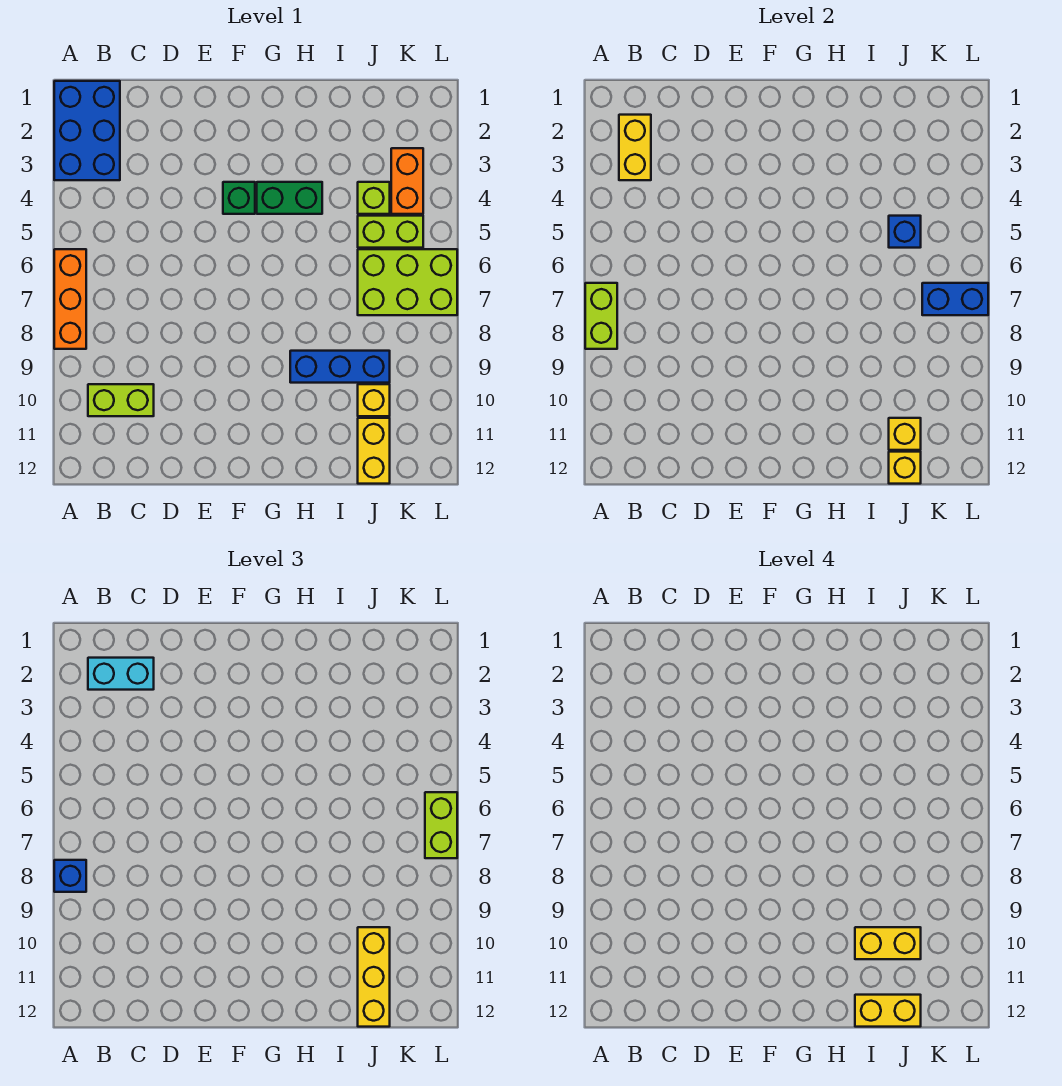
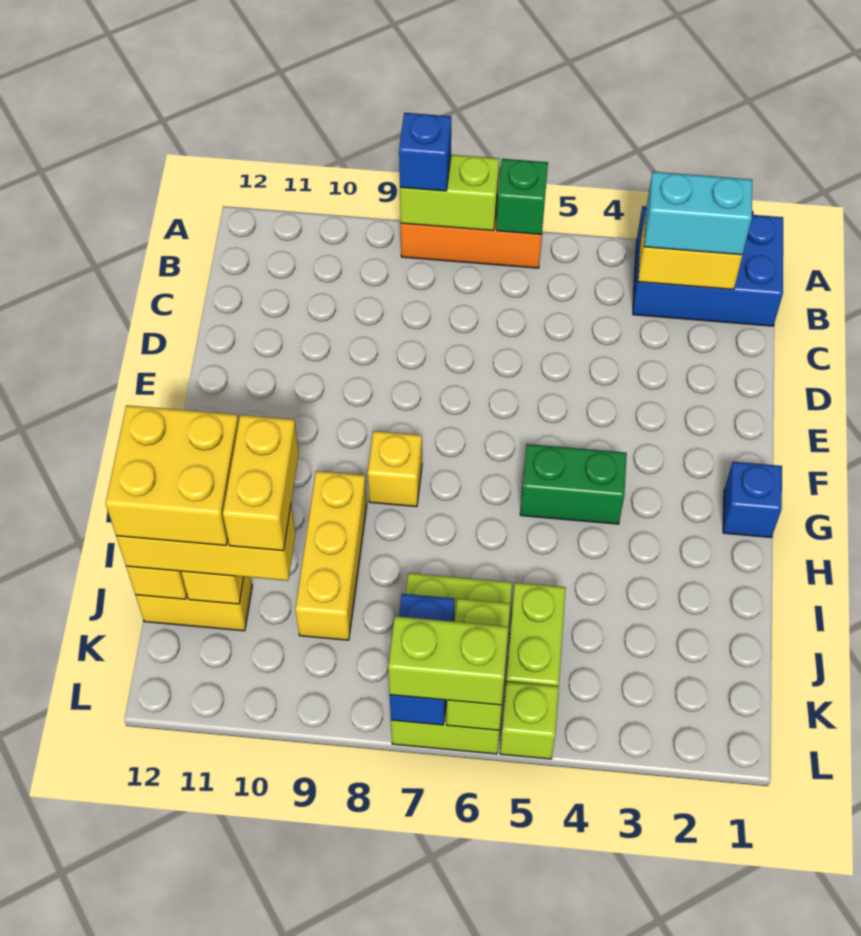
cyan 1x2 brick [88,658,154,690] -> cyan 1x2 brick turned to [644,172,752,255]
lime 1x2 brick [88,384,154,416] -> lime 1x2 brick moved to [447,599,510,730]
green 1x1 brick [223,182,255,214] -> green 1x1 brick moved to [496,159,548,234]
green 1x2 brick [257,182,322,214] -> green 1x2 brick turned to [520,444,627,524]
blue 1x3 brick [290,351,390,383] -> yellow 1x3 brick [295,471,367,640]
yellow 1x2 brick [855,995,921,1027] -> yellow 2x2 brick [106,405,239,546]
lime 1x1 brick [358,182,390,214] -> lime 1x1 brick moved to [500,682,559,759]
blue 1x1 brick [889,216,921,248] -> blue 1x1 brick moved to [723,462,782,537]
yellow 1x1 brick [358,384,390,416] -> yellow 1x1 brick moved to [368,431,422,507]
orange 1x2 brick [391,148,423,214] -> none

